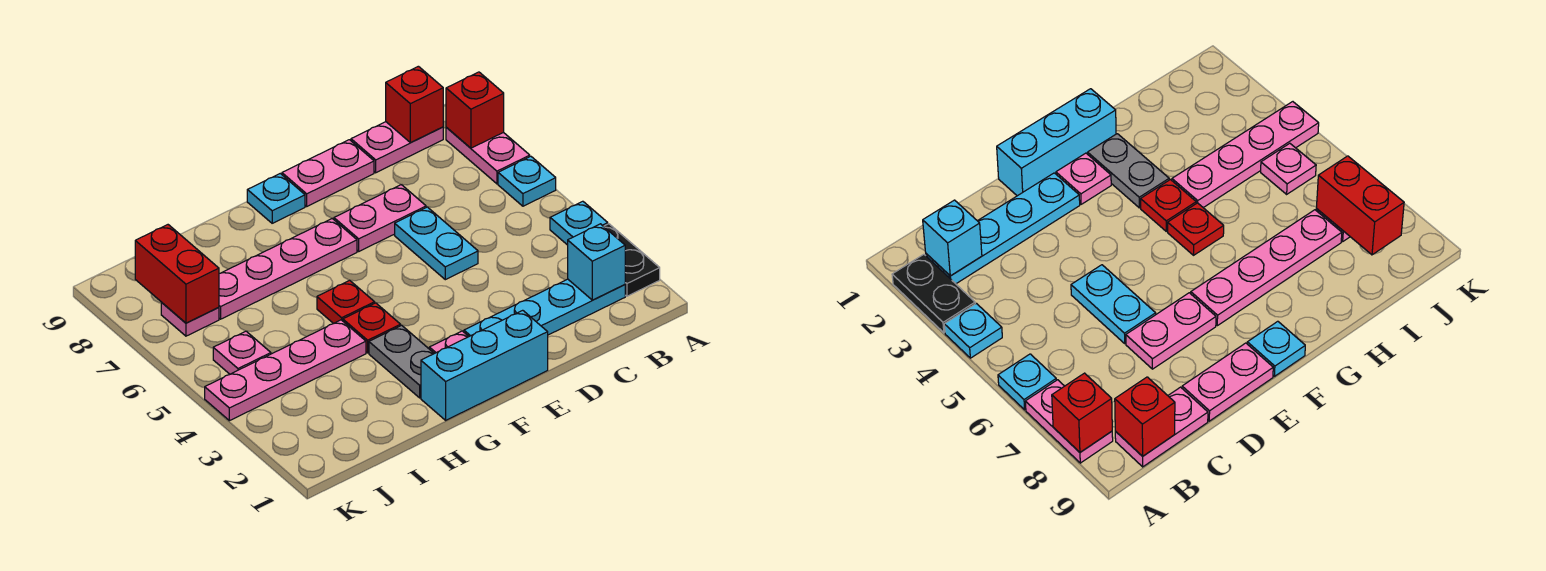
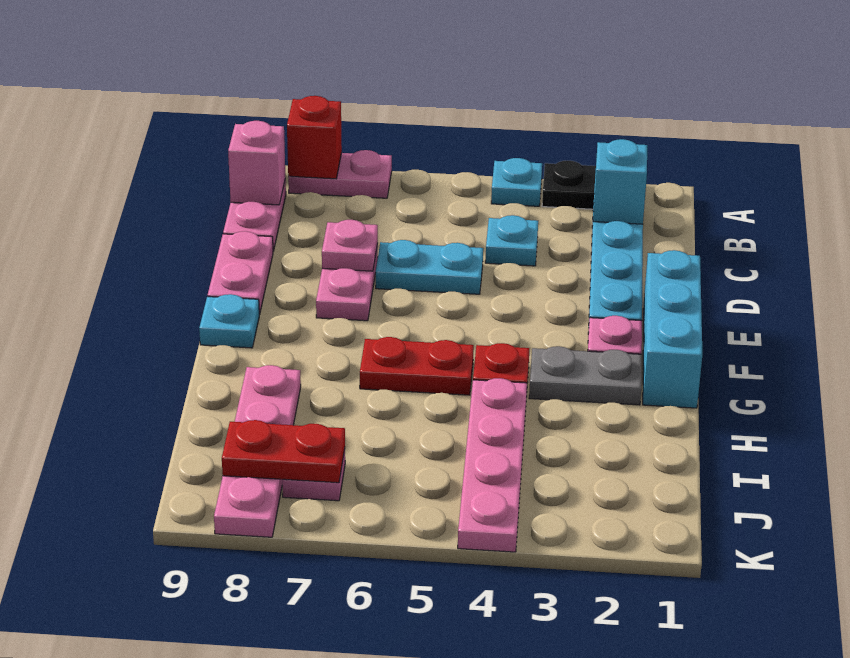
cyan 1x1 plate [498,156,556,206] -> cyan 1x1 plate moved to [485,215,538,266]
red 1x1 brick [386,66,443,143] -> pink 1x1 brick [228,121,286,205]
pink 1x4 plate [219,219,357,319] -> pink 1x4 plate moved to [214,365,301,537]
red 1x1 plate [317,280,375,324] -> red 1x2 plate [360,337,474,395]
pink 1x1 plate [213,331,271,374] -> pink 1x1 plate moved to [322,220,378,271]
red 1x2 brick [135,225,219,323] -> red 1x2 plate [222,420,345,483]

